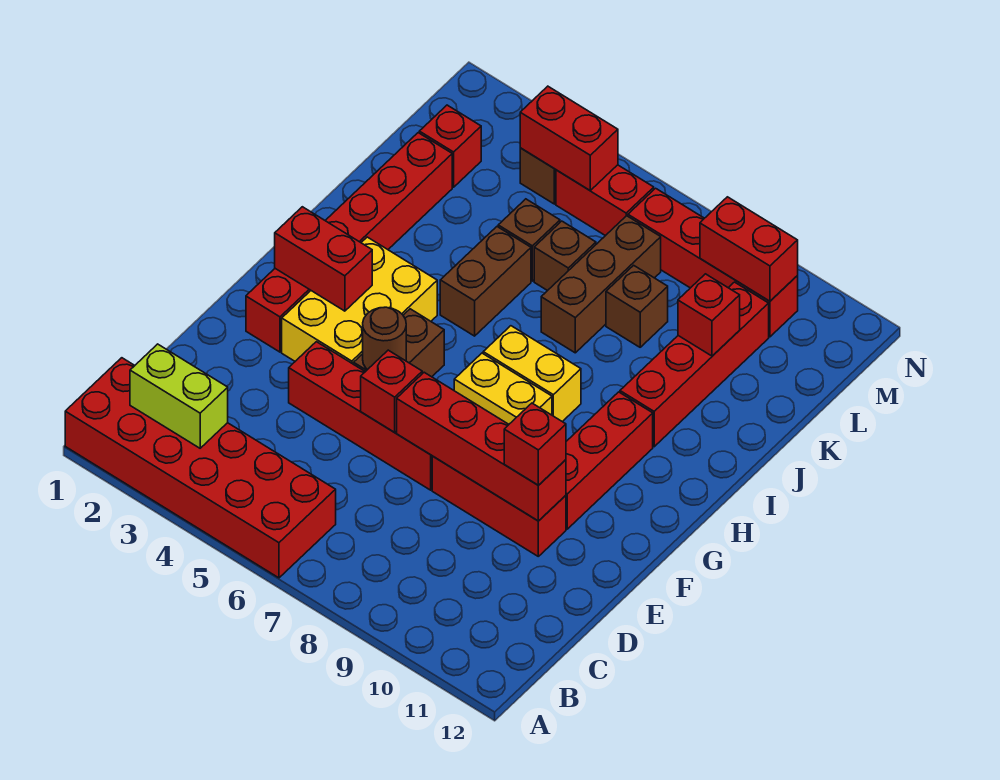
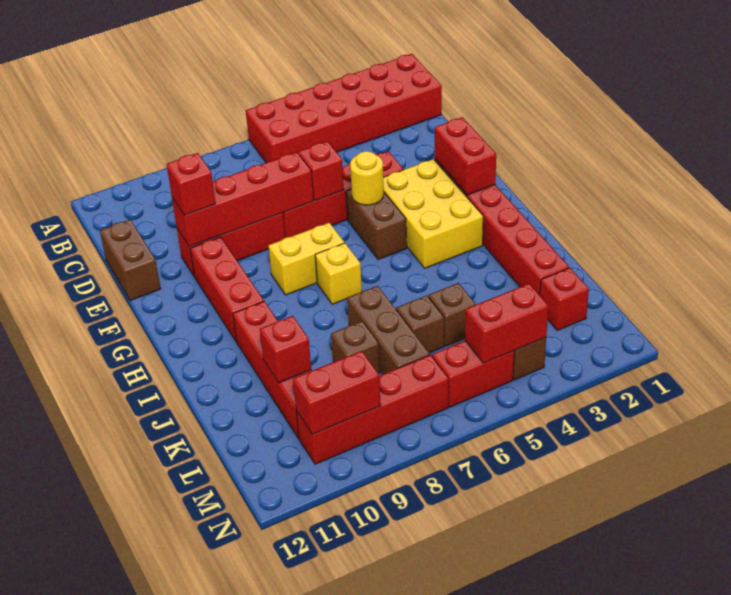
lime 1x2 brick [130,344,228,448] -> none
brown 1x1 round brick [363,307,406,370] -> yellow 1x1 round brick [350,151,384,205]
red 1x2 brick [275,207,372,311] -> red 1x2 brick turned to [435,117,496,195]
yellow 1x2 brick [483,326,581,422] -> yellow 1x1 brick [315,243,362,304]
brown 1x2 brick [440,227,531,336] -> brown 1x2 brick moved to [100,220,161,301]

